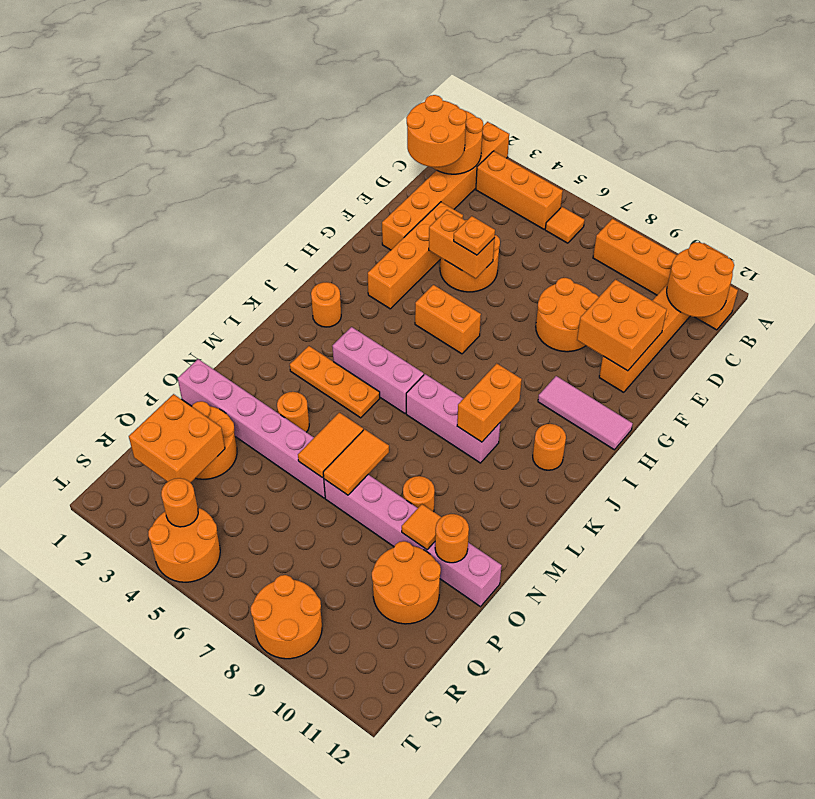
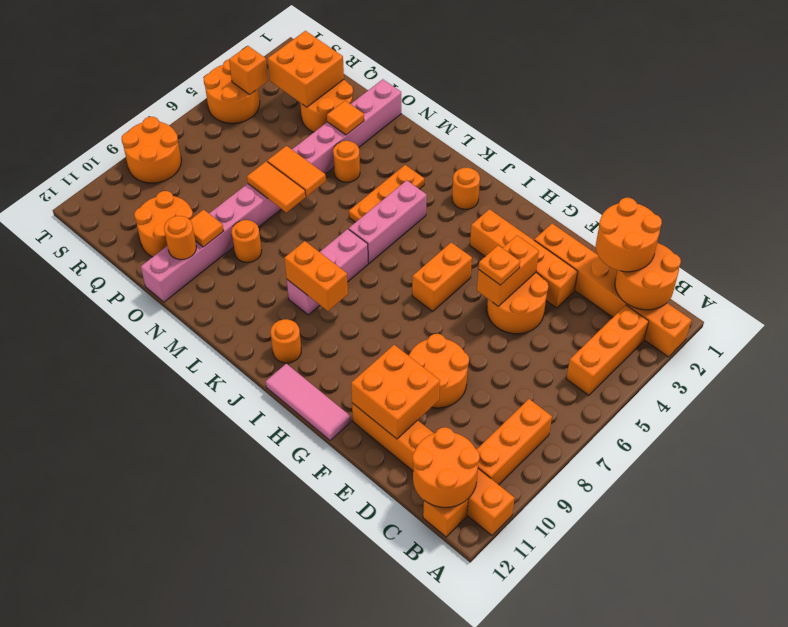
orange 1x1 tile [545,207,585,243] -> orange 1x1 tile moved to [327,101,364,135]
pink 1x3 tile [538,376,633,450] -> pink 1x3 tile turned to [266,364,351,440]
orange 1x1 round brick [161,478,198,527] -> orange 1x1 brick [229,46,268,95]

